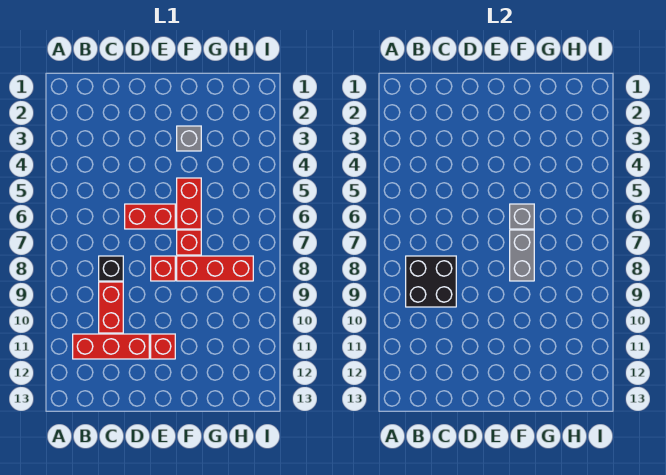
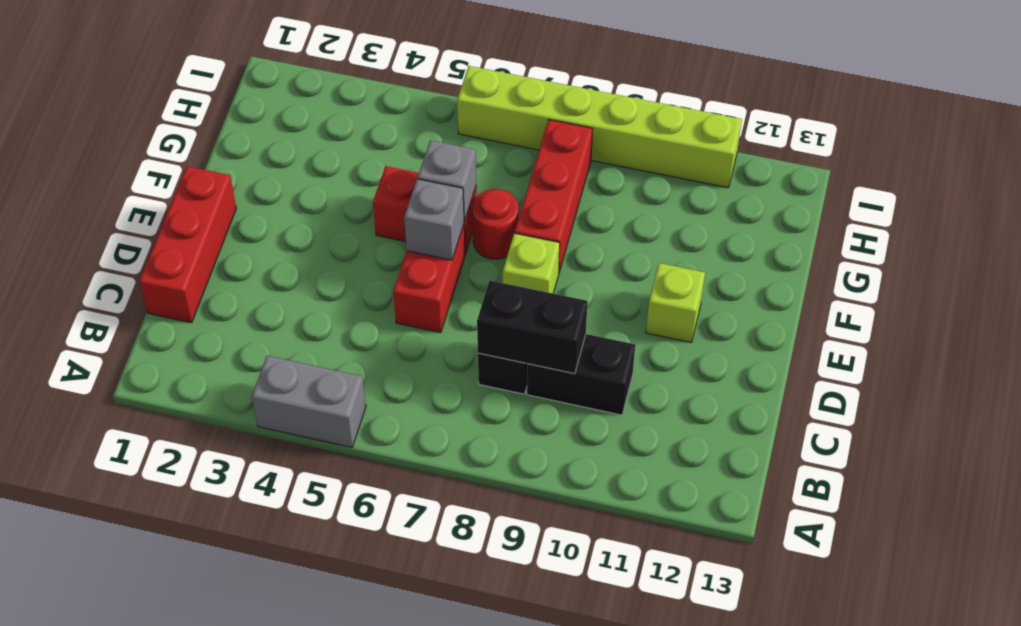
black 2x2 brick [406,256,456,307] -> black 1x2 brick [477,280,588,374]
red 1x3 brick [73,334,149,359] -> red 1x3 brick moved to [139,166,236,323]
red 1x2 brick [99,282,123,333] -> black 1x2 brick [527,334,635,415]
red 1x1 brick [151,256,175,281] -> lime 1x1 brick [503,233,560,293]
red 1x1 brick [151,334,175,359] -> lime 1x1 brick [646,263,705,342]
grey 1x1 brick [177,126,201,151] -> grey 1x1 brick moved to [404,179,464,260]
red 1x1 brick [177,230,201,255] -> red 1x1 round brick [472,189,519,259]
grey 1x2 brick [510,230,534,281] -> grey 1x2 brick moved to [252,356,366,447]
none -> lime 1x6 brick [457,66,742,188]

